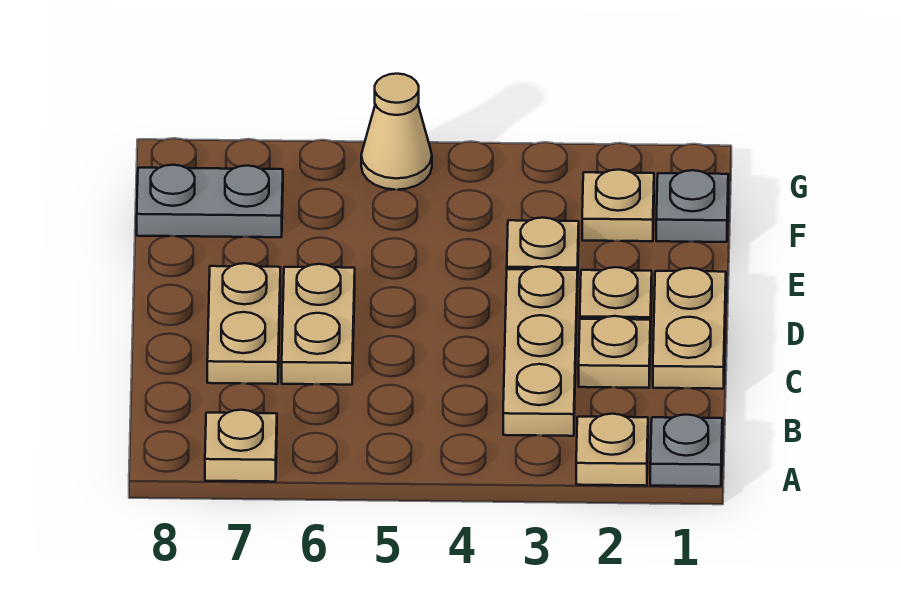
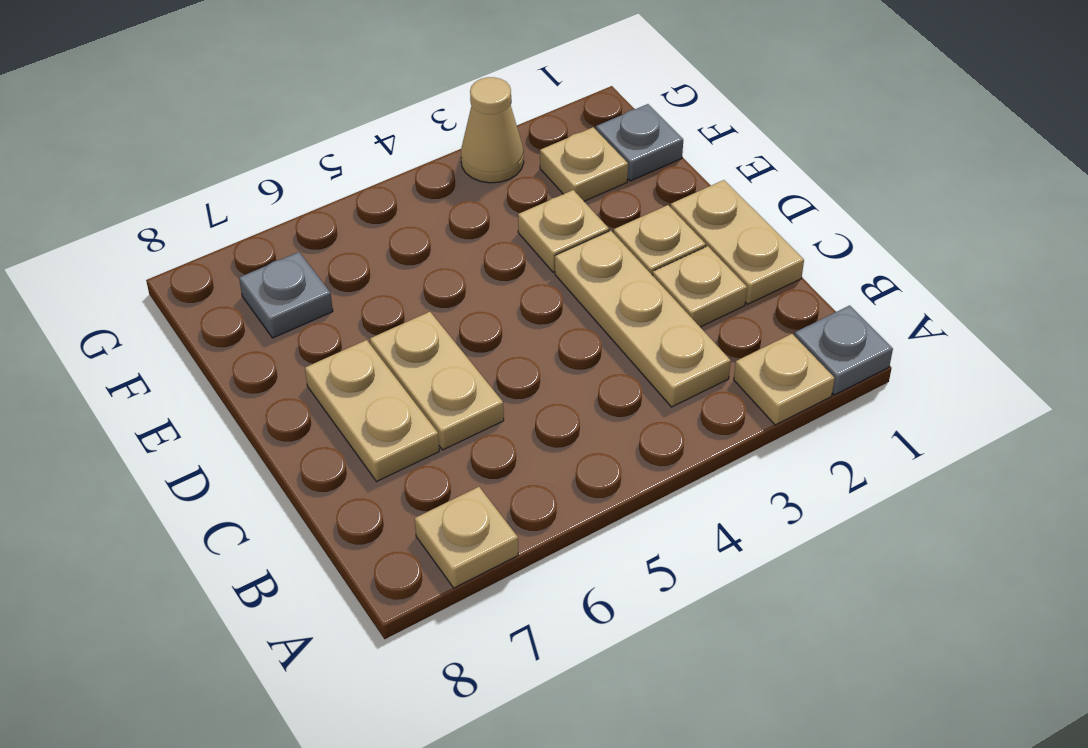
grey 1x2 plate [137,165,283,237] -> grey 1x1 plate [239,252,333,338]
tan 1x1 cone [361,74,432,190] -> tan 1x1 cone moved to [461,77,524,183]

